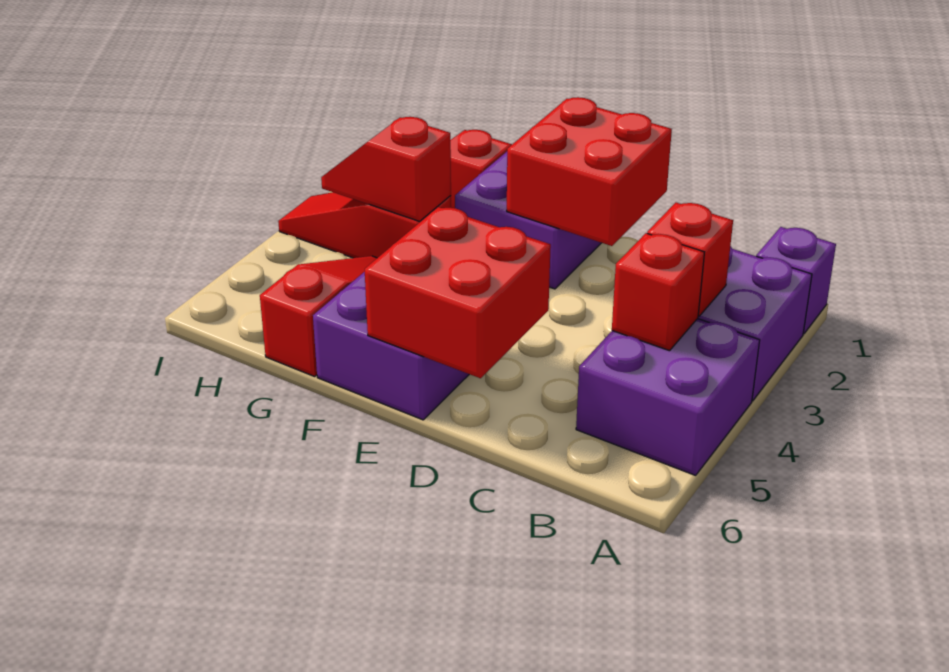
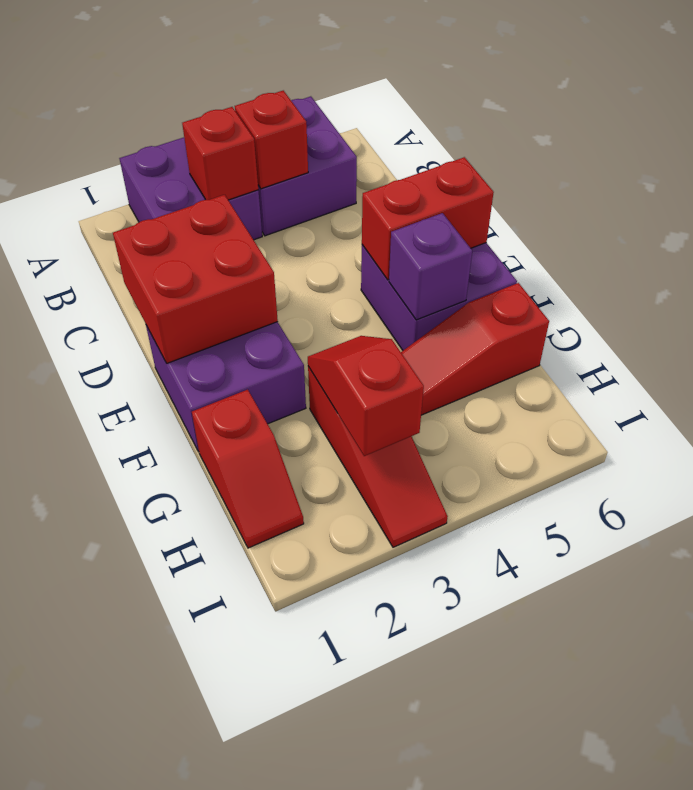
purple 1x1 brick [757,227,836,334] -> purple 1x1 brick moved to [389,213,472,320]
red 2x2 brick [365,207,551,378] -> red 1x2 brick [362,157,494,280]
red 1x2 slope [321,117,451,221] -> red 1x2 slope turned to [308,336,424,456]

